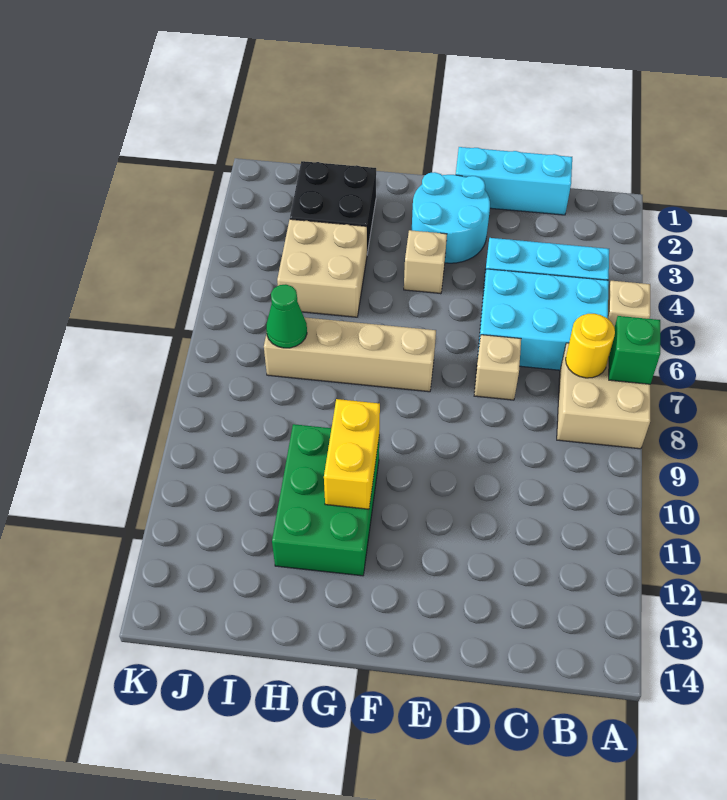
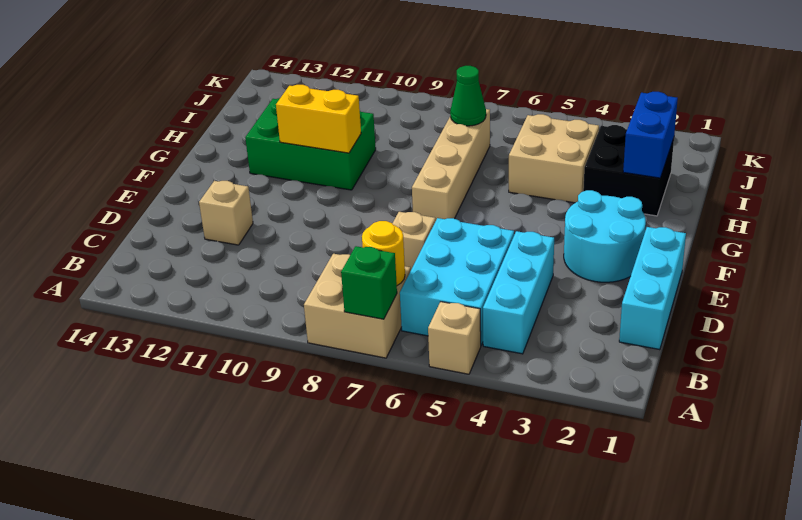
tan 1x1 brick [404,230,447,294] -> tan 1x1 brick moved to [199,181,253,245]
none -> blue 1x2 brick [623,92,678,178]

